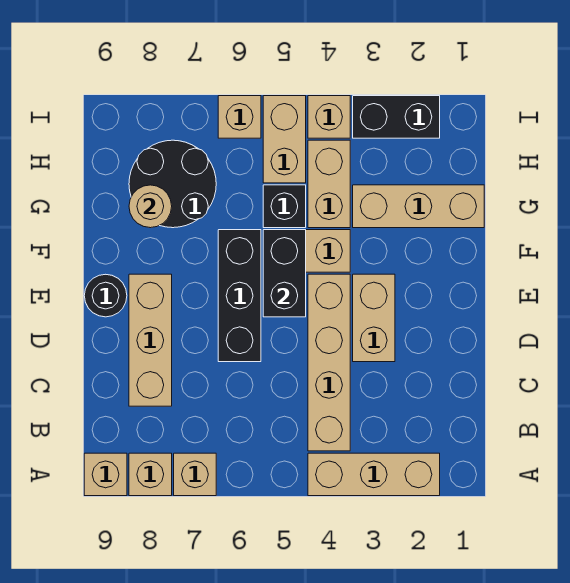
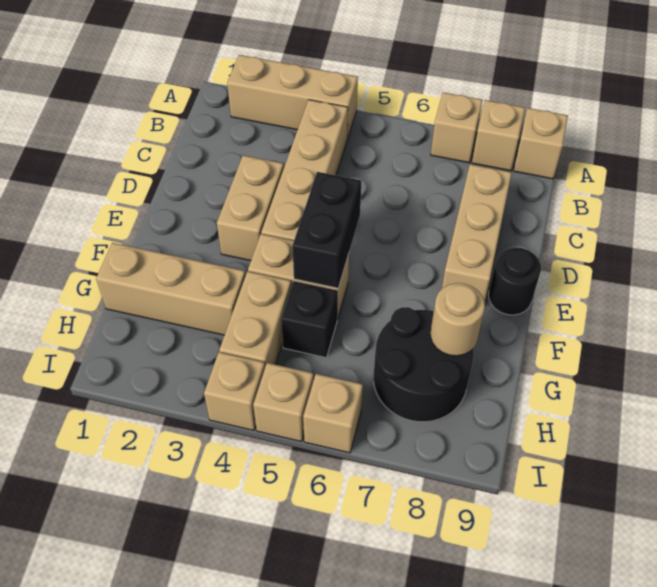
black 1x3 brick [218,230,261,362] -> none
tan 1x2 brick [263,96,306,183] -> tan 1x1 brick [253,363,314,442]
black 1x2 brick [353,96,440,138] -> none

